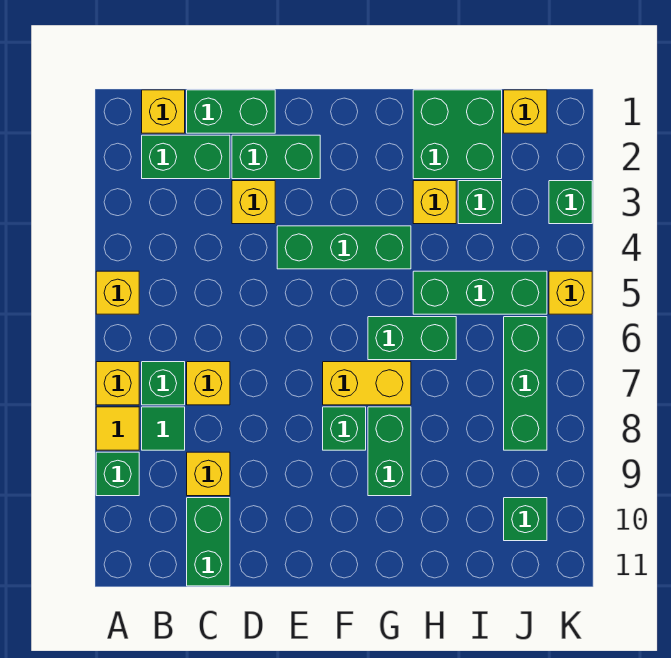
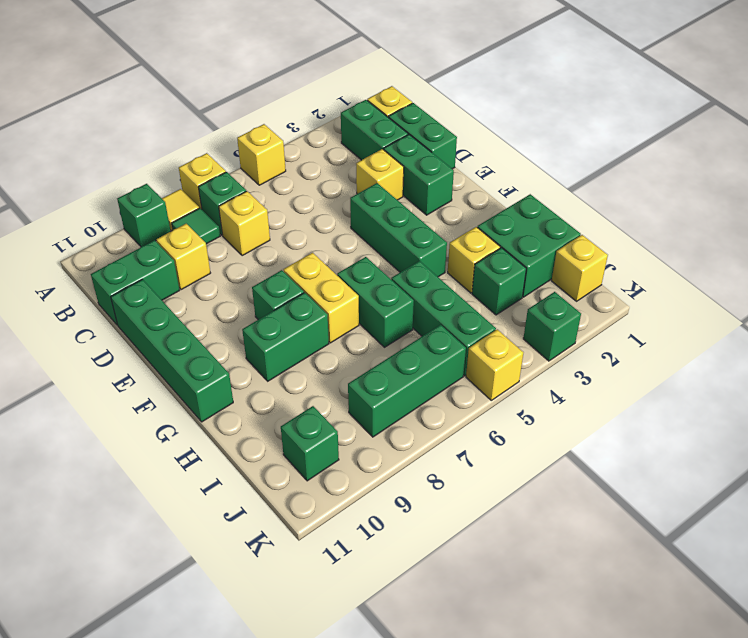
none -> green 1x4 brick [111,279,233,422]

